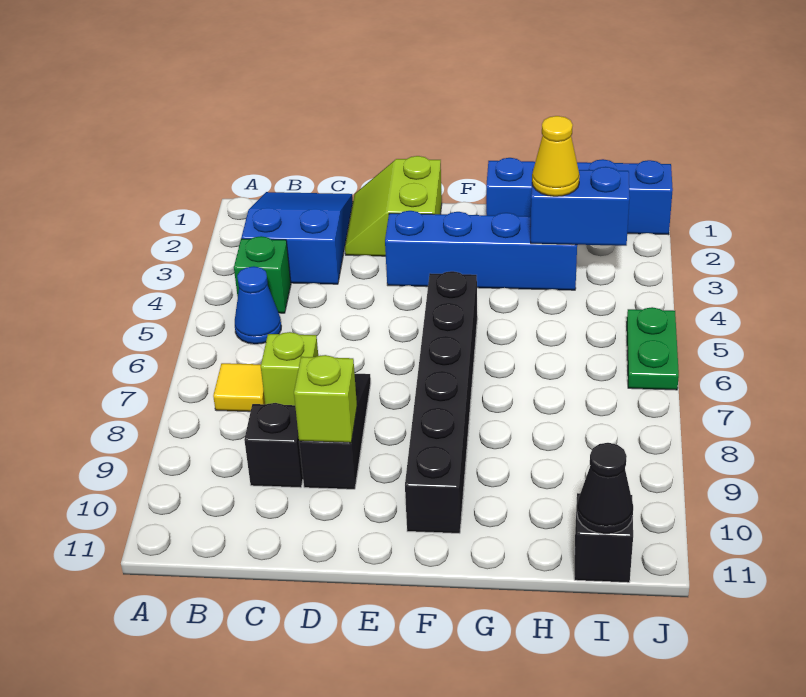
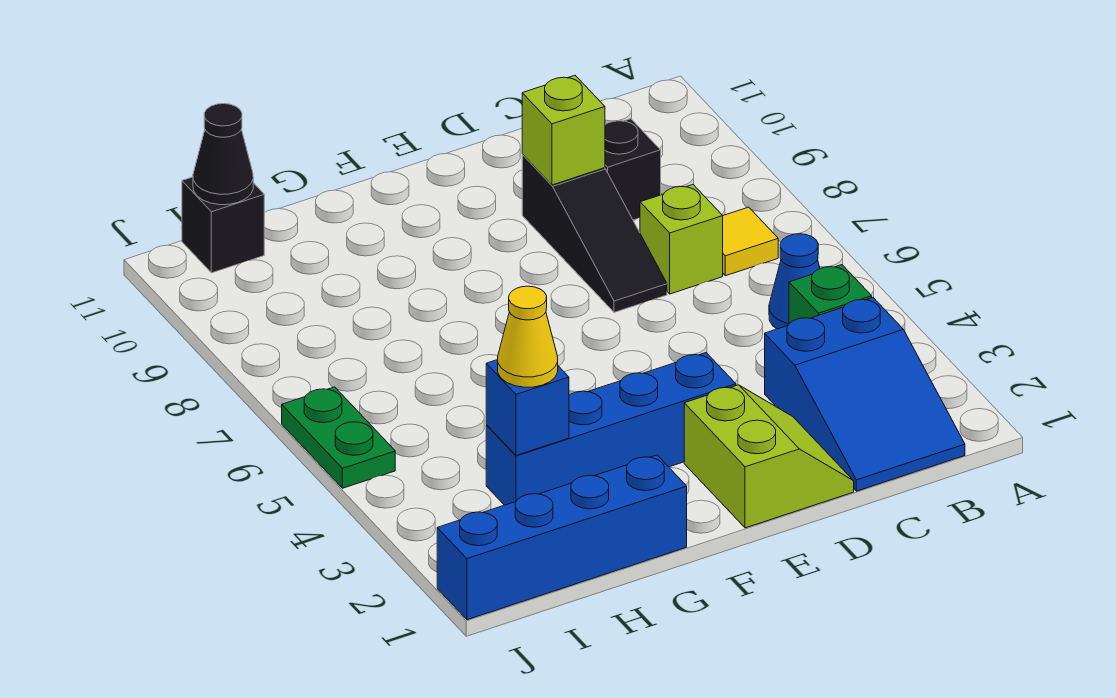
black 1x6 brick [405,271,477,533] -> none
blue 1x2 brick [531,167,630,246] -> blue 1x1 brick [486,360,569,456]

